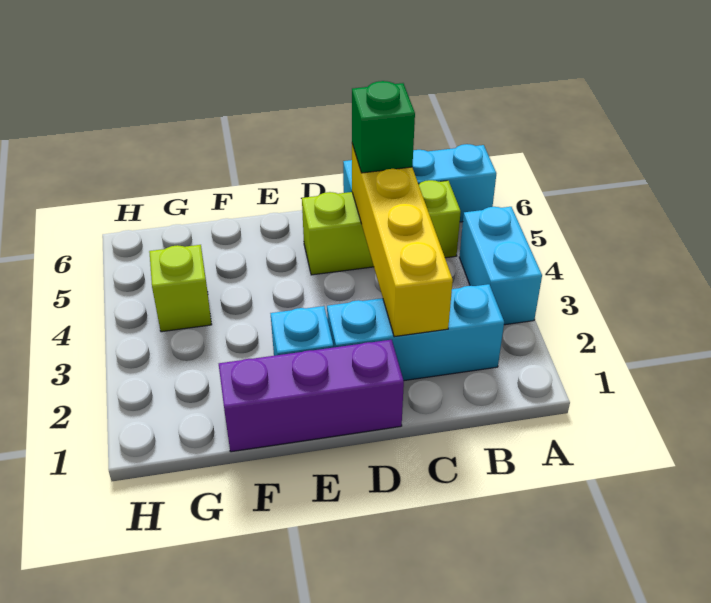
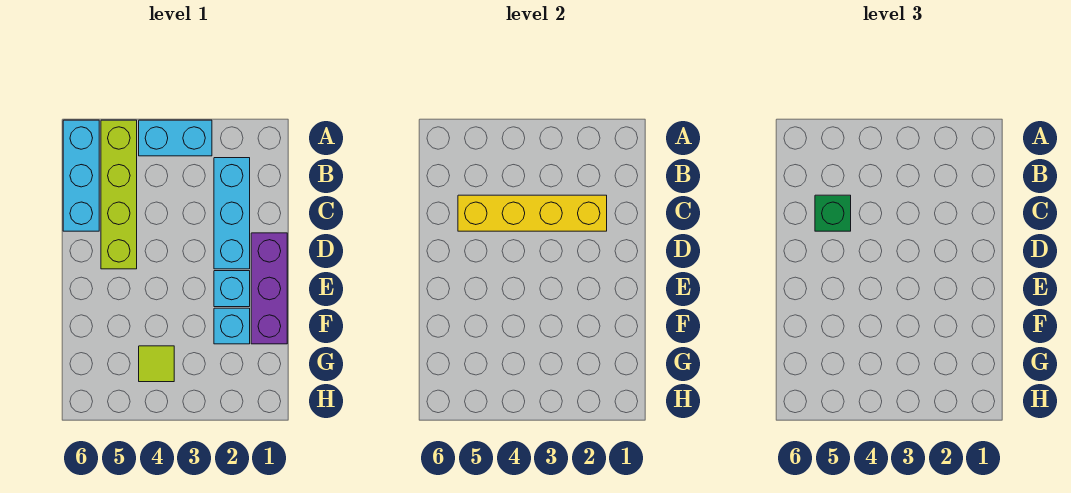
lime 1x3 brick [302,180,461,275] -> lime 1x4 brick [101,120,137,269]
none -> cyan 1x1 brick [214,308,250,344]
lime 1x1 brick [149,245,212,332] -> lime 1x1 tile [139,346,174,382]

